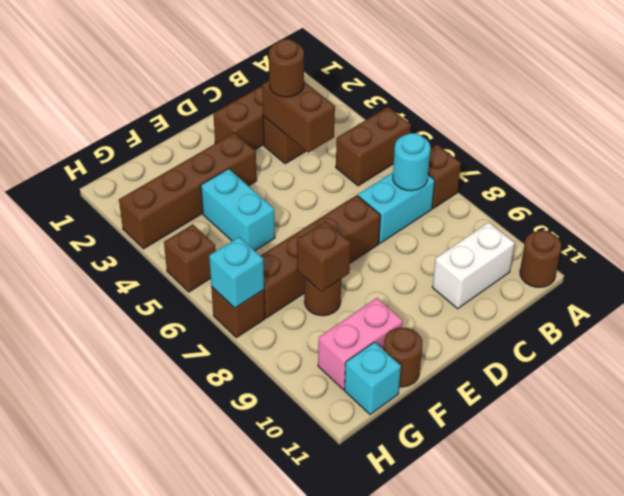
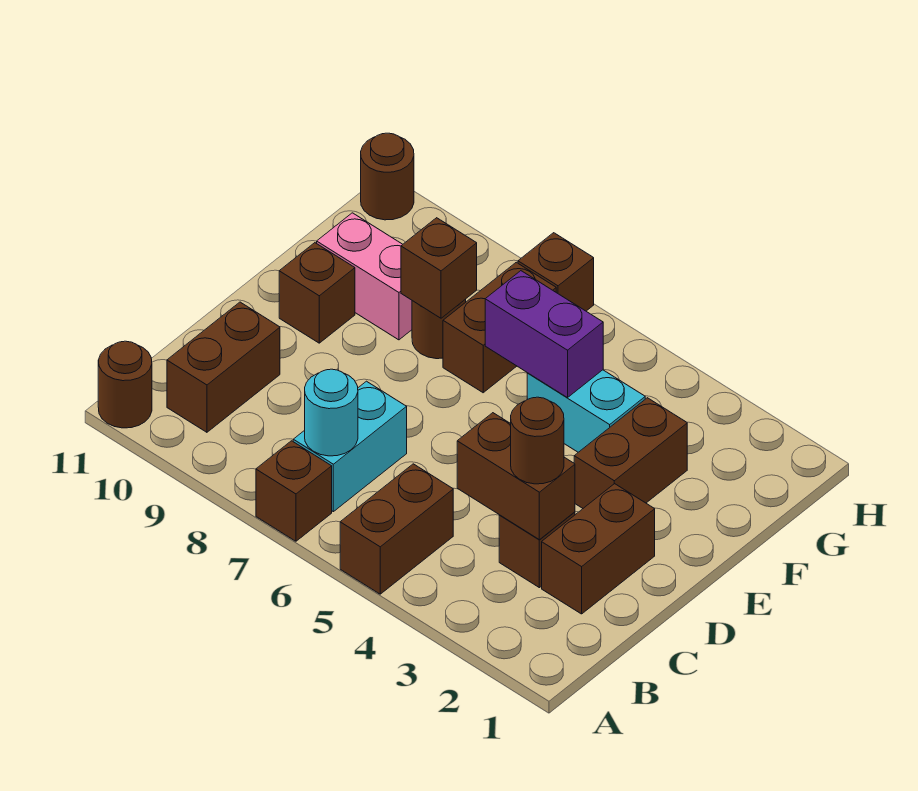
white 1x2 brick [432,222,515,309] -> brown 1x2 brick [167,302,280,432]
brown 1x4 brick [261,195,380,318] -> brown 1x2 brick [443,262,556,393]
brown 1x4 brick [119,133,257,249] -> brown 1x2 brick [574,398,687,508]
none -> purple 1x2 brick [485,271,603,398]
pink 1x2 brick [318,298,403,389] -> pink 1x2 brick turned to [317,213,412,340]
brown 1x1 round brick [384,328,422,387] -> brown 1x1 round brick moved to [361,133,414,220]
cyan 1x1 brick [344,342,401,415] -> none
brown 1x1 brick [164,224,216,292] -> brown 1x1 brick moved to [279,243,355,343]
cyan 1x1 brick [209,237,264,308] -> none

